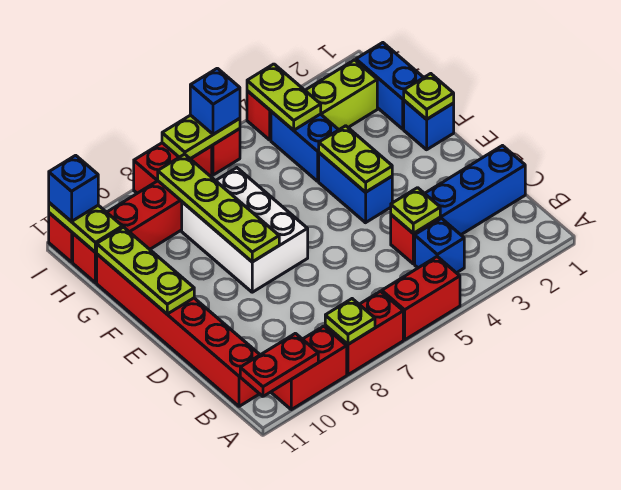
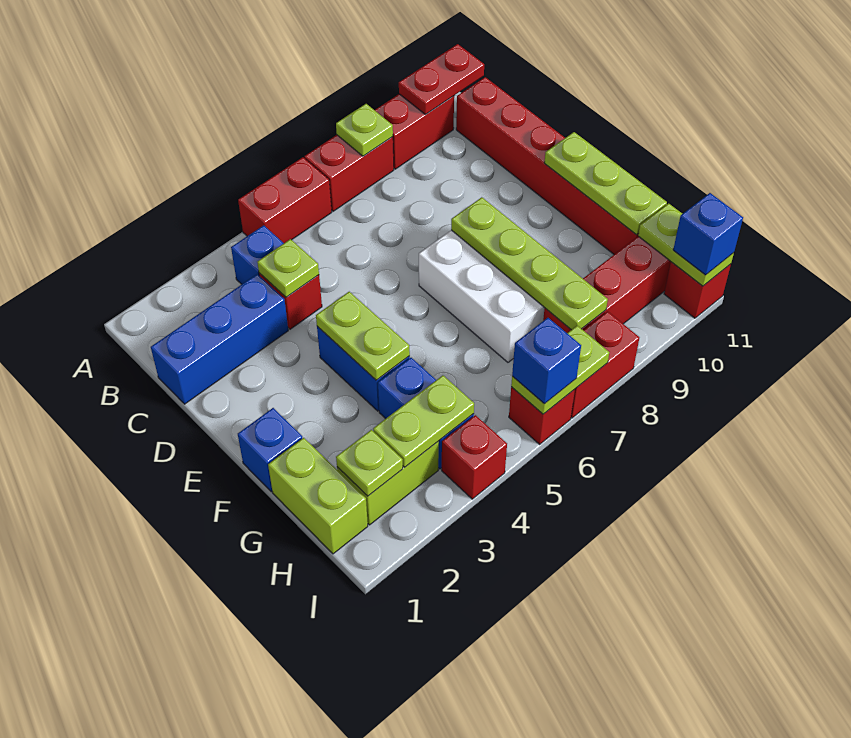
lime 1x1 plate [404,74,454,119] -> lime 1x1 plate moved to [336,430,403,496]
blue 1x2 brick [356,43,424,129] -> lime 1x2 brick [268,438,368,554]
lime 1x2 plate [247,64,321,130] -> lime 1x2 plate turned to [373,375,474,467]

